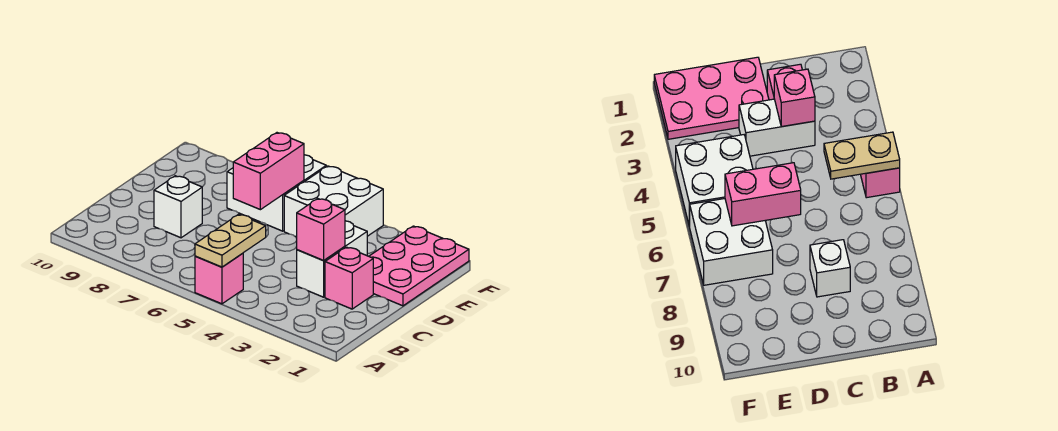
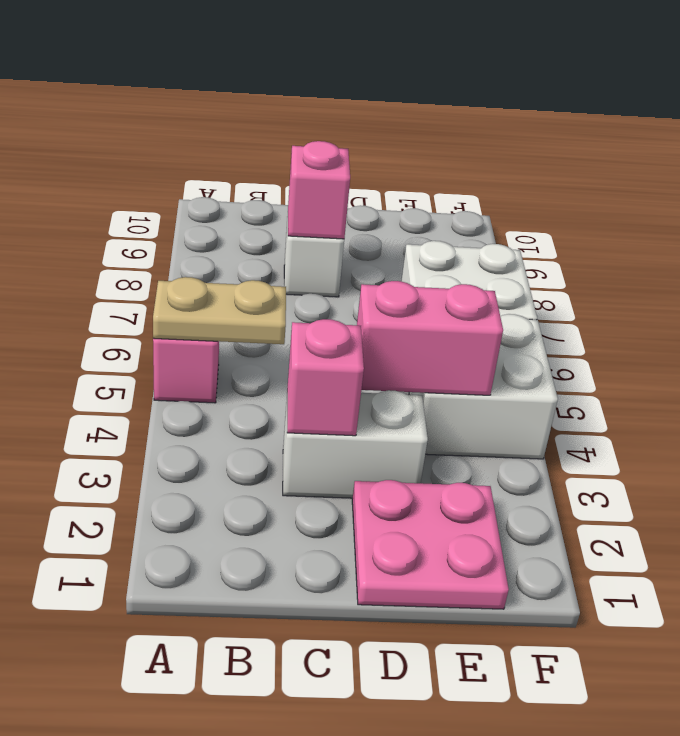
pink 1x1 brick [325,247,373,309] -> pink 1x1 brick moved to [288,141,350,239]
pink 2x3 plate [369,226,469,306] -> pink 2x2 plate [352,480,509,609]
pink 1x2 brick [233,133,304,210] -> pink 1x2 brick moved to [357,281,503,395]

